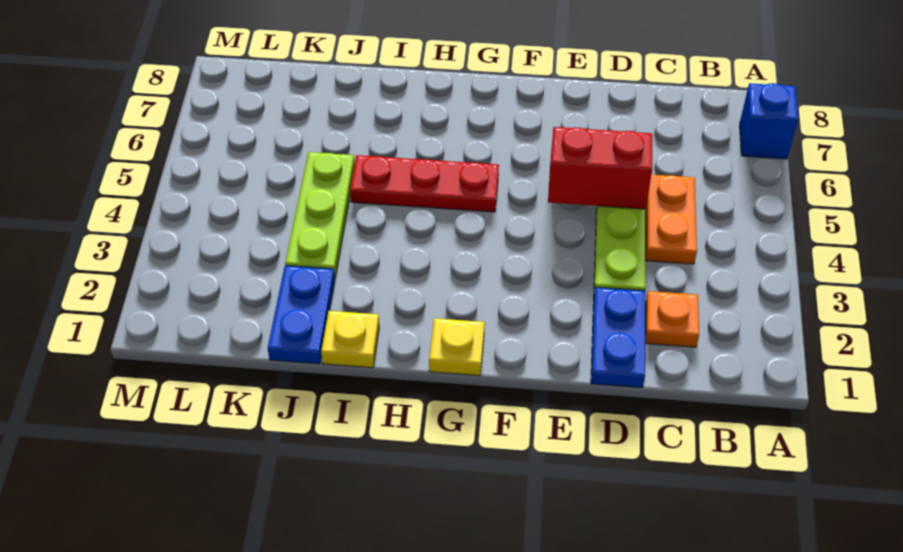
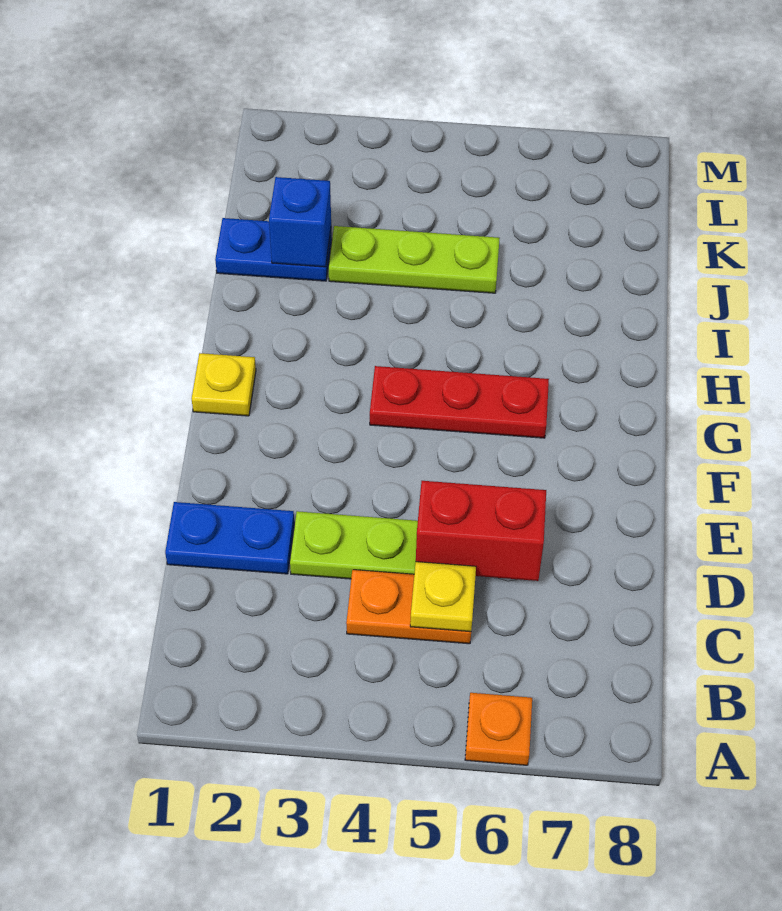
blue 1x1 brick [740,83,798,159] -> blue 1x1 brick moved to [269,177,331,267]
orange 1x1 plate [645,291,699,347] -> orange 1x1 plate moved to [465,693,532,765]
red 1x2 brick [548,127,652,209] -> red 1x2 brick turned to [416,481,546,581]
red 1x3 plate [350,155,499,212] -> red 1x3 plate turned to [370,366,549,438]
yellow 1x1 plate [321,311,379,368] -> yellow 1x1 plate moved to [410,562,476,632]

